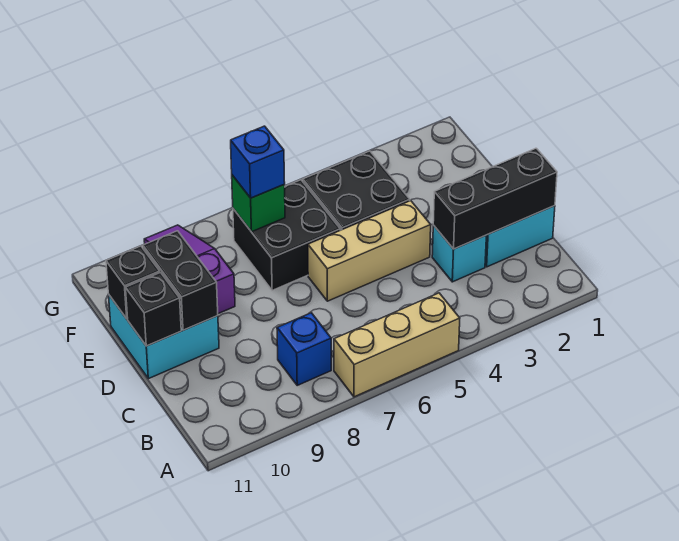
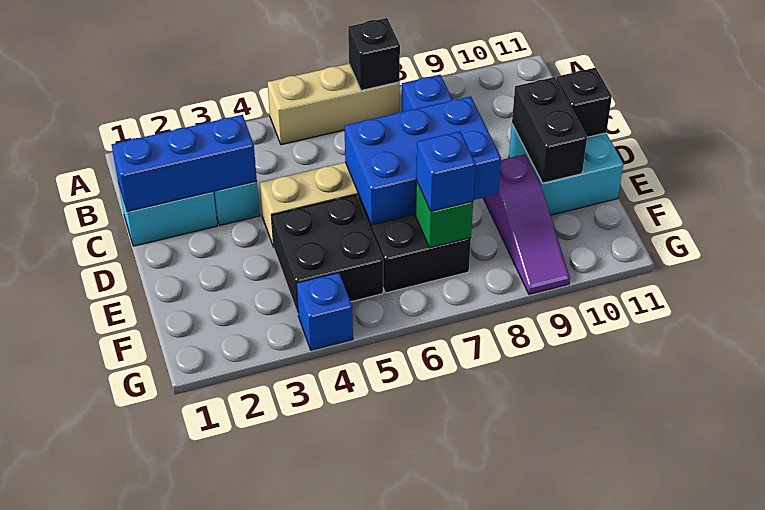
black 1x3 brick [433,148,557,249] -> blue 1x3 brick [112,115,257,211]
none -> blue 2x3 brick [344,96,501,225]
black 1x1 brick [106,246,160,319] -> black 1x1 brick moved to [348,18,400,91]
none -> blue 1x1 brick [296,272,353,350]

